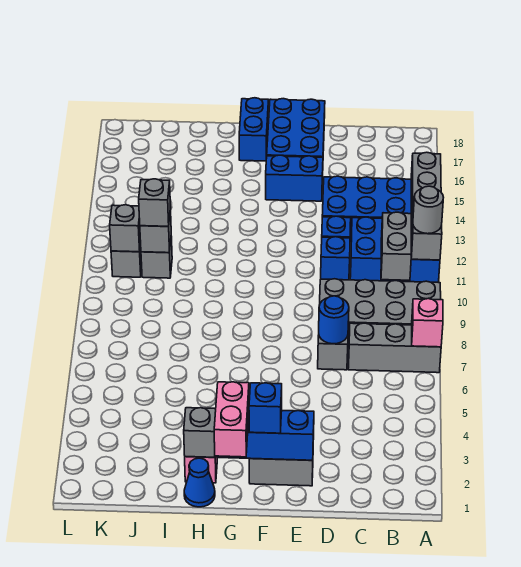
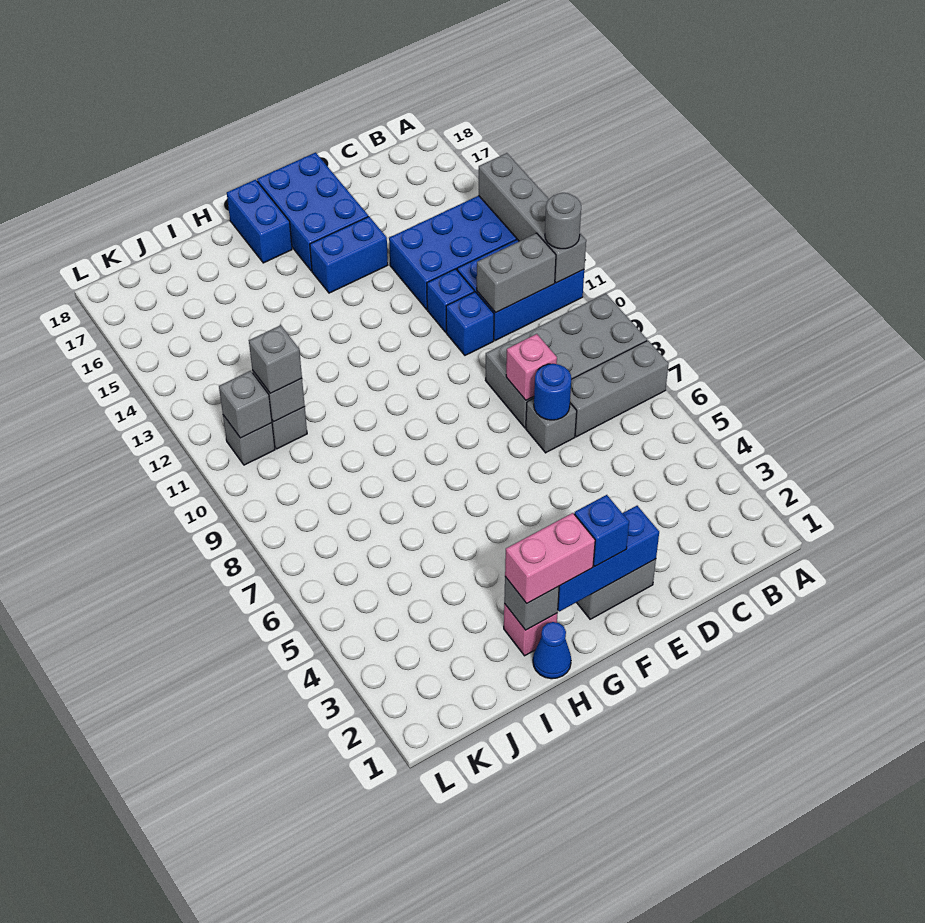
pink 1x1 brick [412,299,443,347] -> pink 1x1 brick moved to [506,334,557,400]
grey 1x2 brick [381,212,412,280] -> grey 1x2 brick turned to [477,233,556,313]
pink 1x2 brick [214,382,249,457] -> pink 1x2 brick turned to [505,513,595,603]

